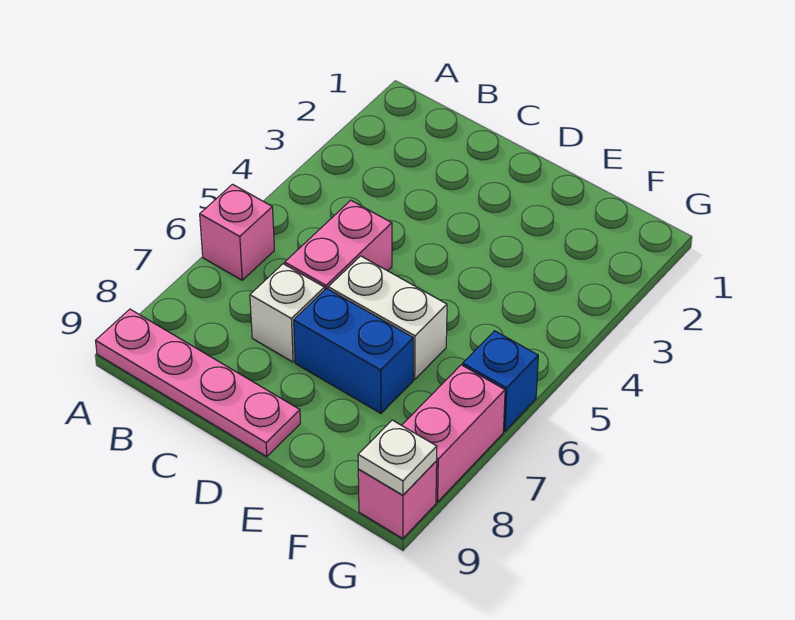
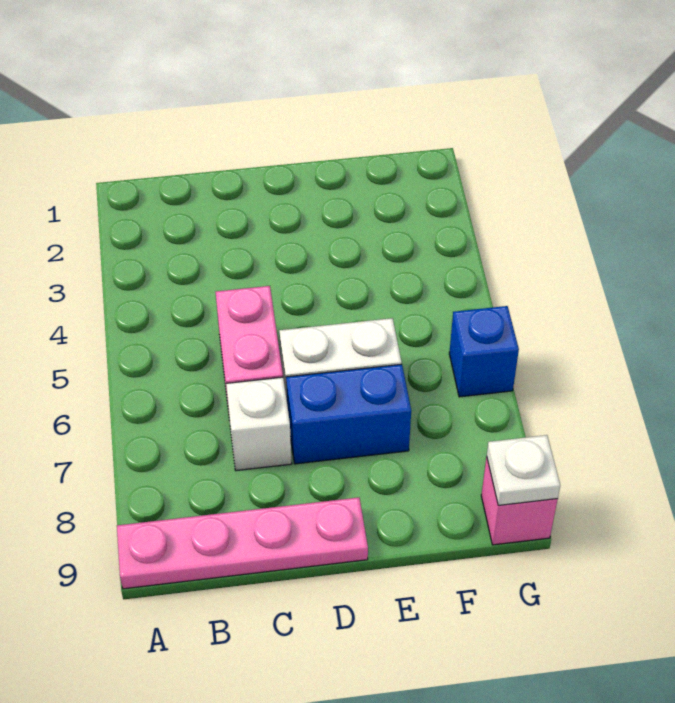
pink 1x1 brick [200,184,274,280] -> none
pink 1x2 brick [402,365,505,502] -> none

